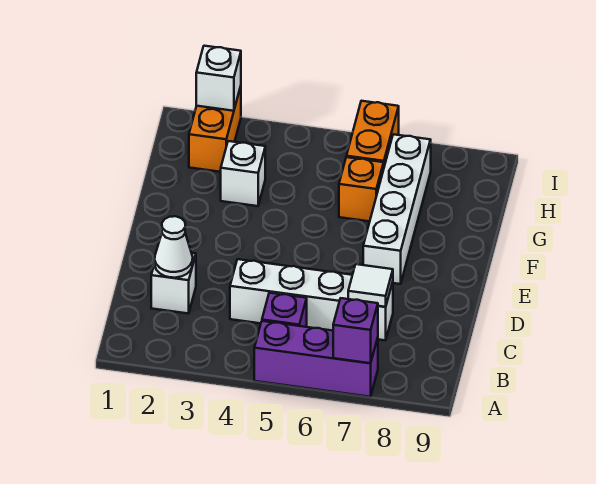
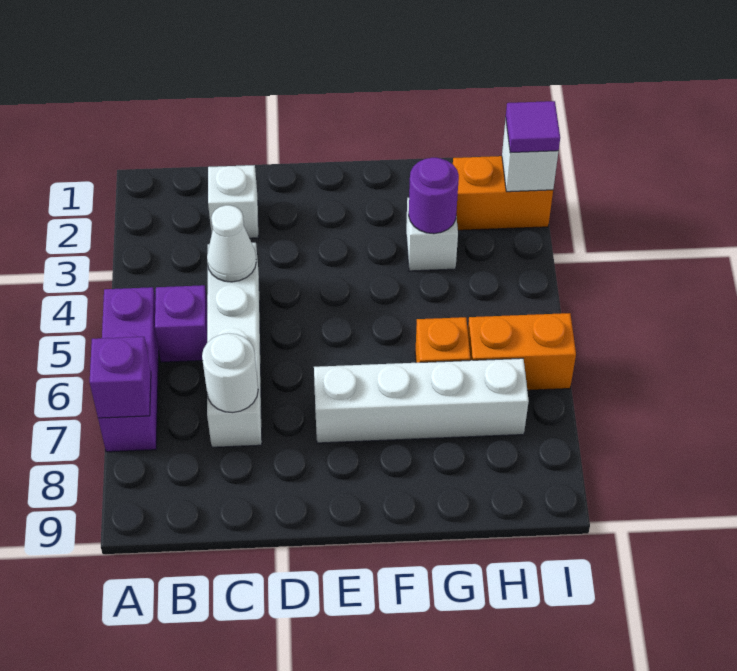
white 1x1 cone [155,216,193,278] -> white 1x1 cone moved to [207,205,256,282]
white 1x1 tile [348,264,393,307] -> white 1x1 round brick [202,333,258,413]
none -> purple 1x1 round brick [409,158,459,234]
none -> purple 1x1 tile [506,101,560,153]

